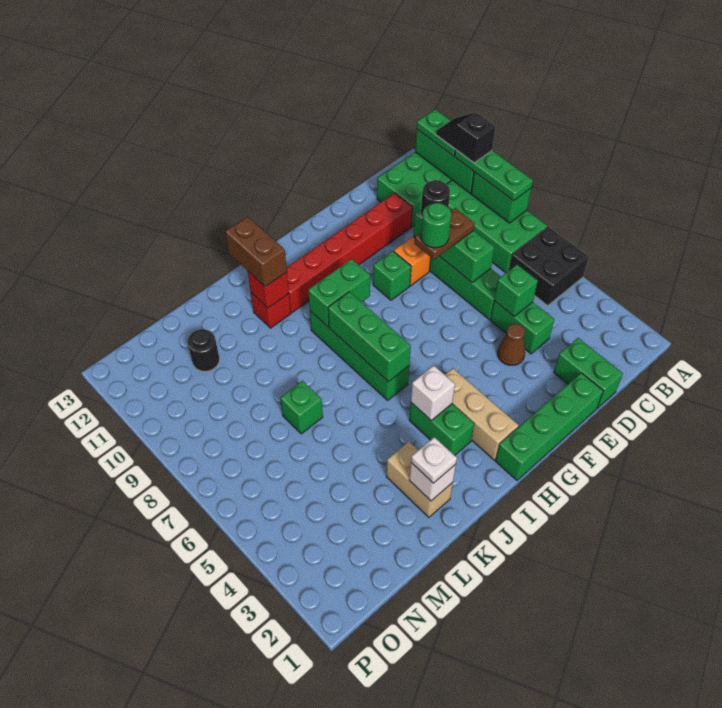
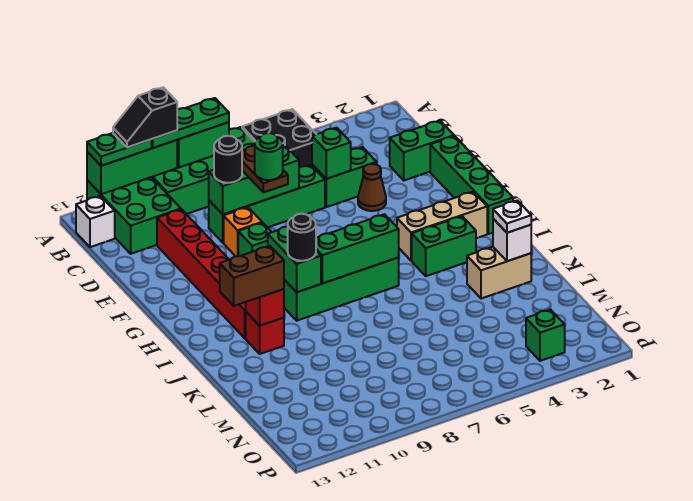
white 1x1 brick [411,365,455,421] -> white 1x1 brick moved to [76,196,115,247]
green 1x1 brick [280,381,323,434] -> green 1x1 brick moved to [526,310,565,361]
black 1x1 round brick [187,329,220,371] -> black 1x1 round brick moved to [288,214,316,261]

